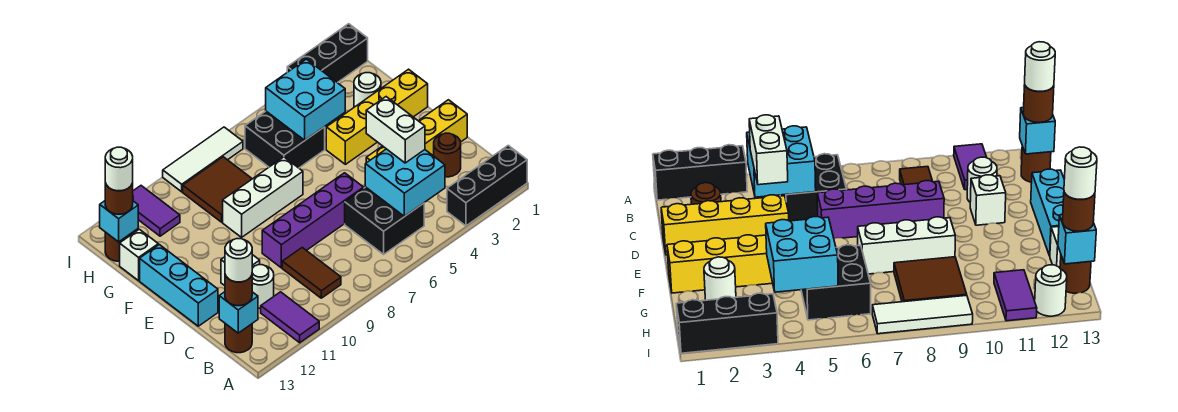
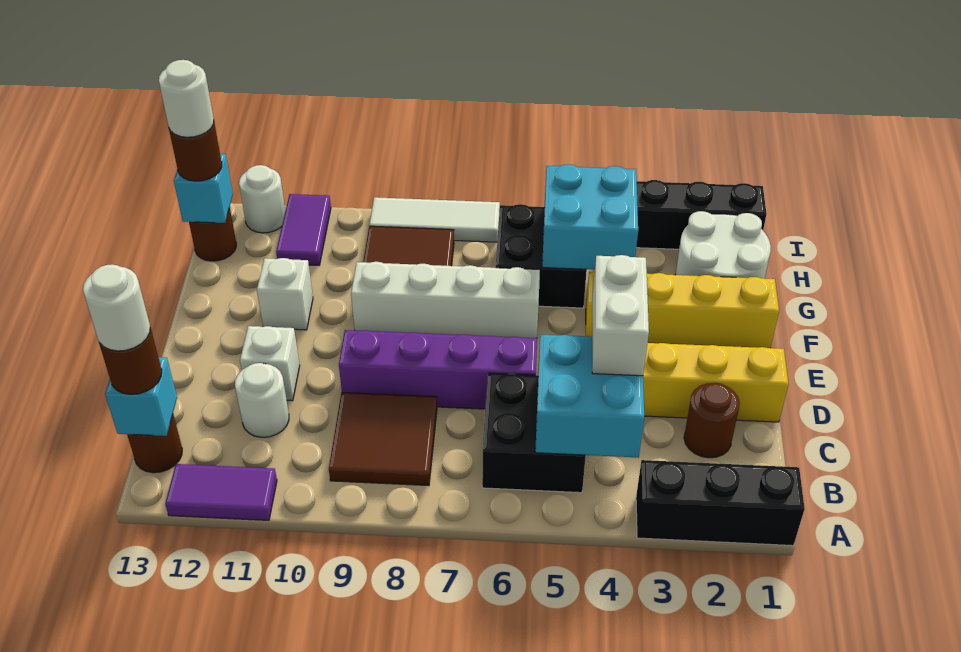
purple 1x2 tile [261,292,319,343] -> purple 1x2 tile turned to [165,464,277,520]
brown 1x2 tile [282,248,341,298] -> brown 2x2 tile [329,393,437,486]
cyan 1x3 brick [140,245,218,326] -> none
white 1x3 brick [223,157,303,237] -> white 1x4 brick [351,262,540,338]
white 1x1 round brick [354,73,381,107] -> white 2x2 round brick [675,211,771,279]
white 1x1 brick [120,229,158,281] -> white 1x1 brick moved to [257,258,313,330]

